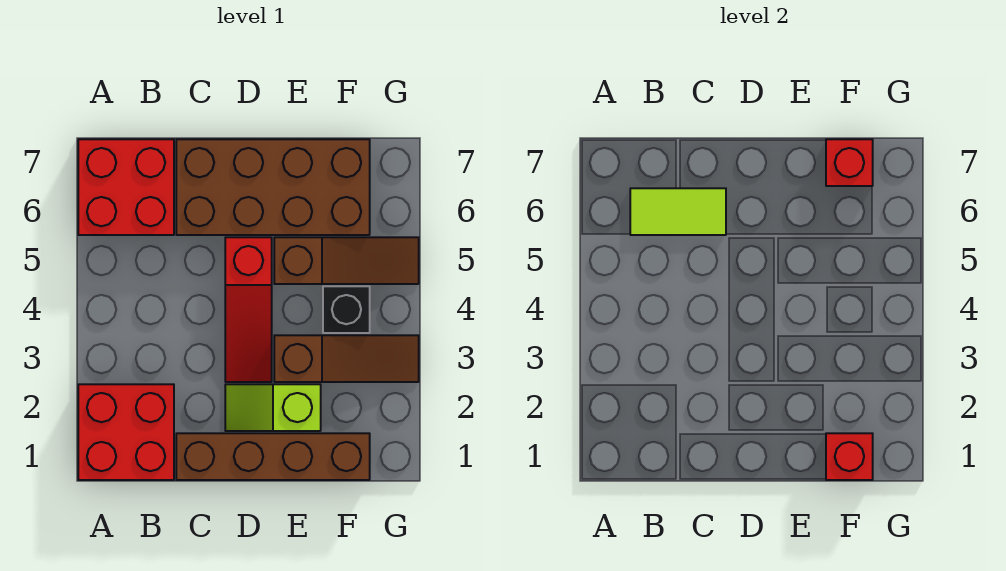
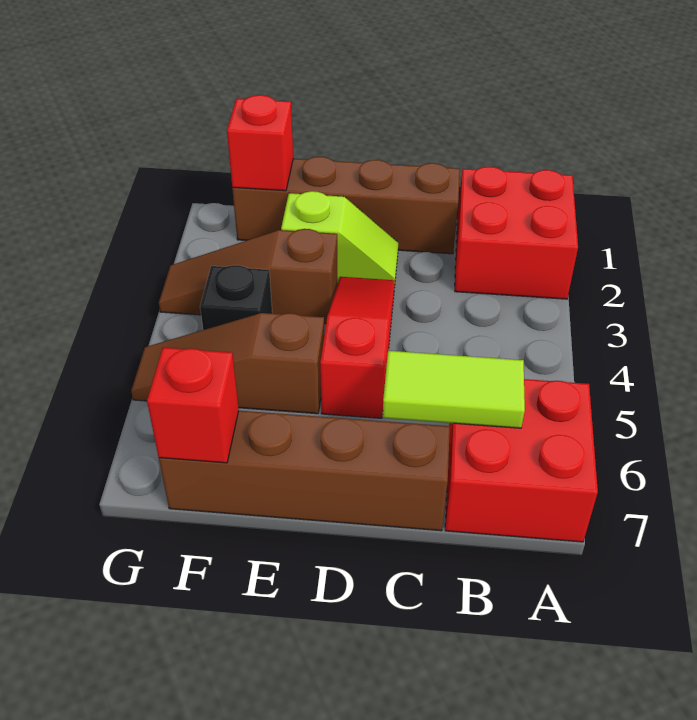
brown 2x4 brick [176,139,370,235] -> brown 1x4 brick [159,411,450,531]

